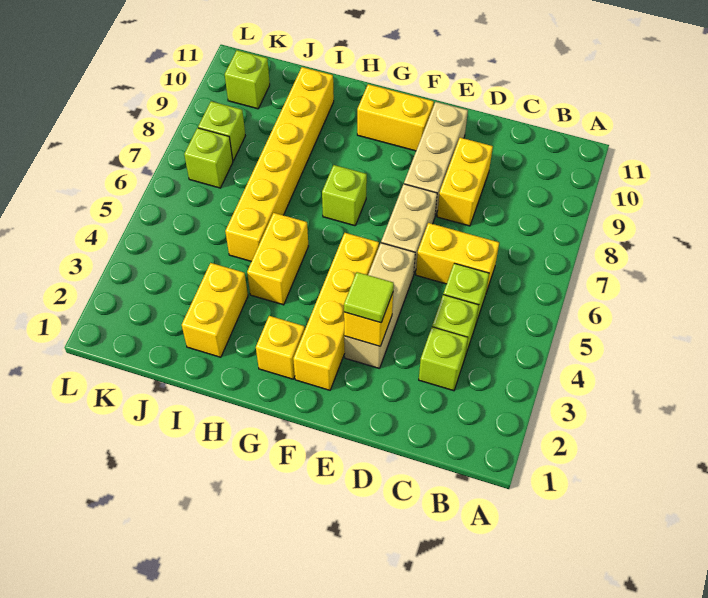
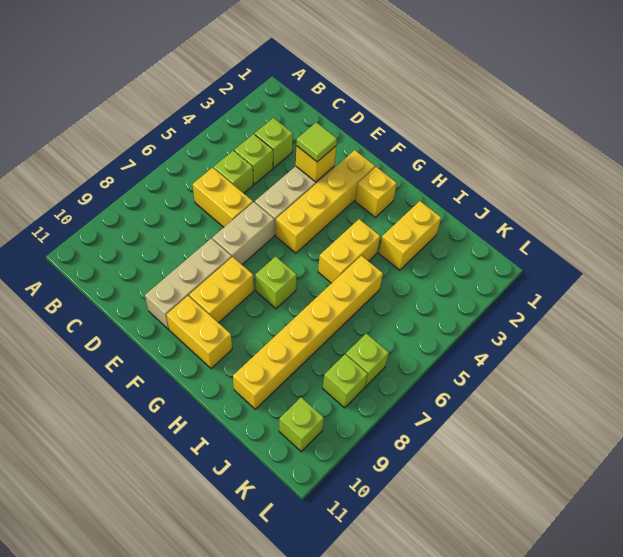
yellow 1x2 brick [437,138,493,226] -> yellow 1x2 brick moved to [189,257,254,323]

